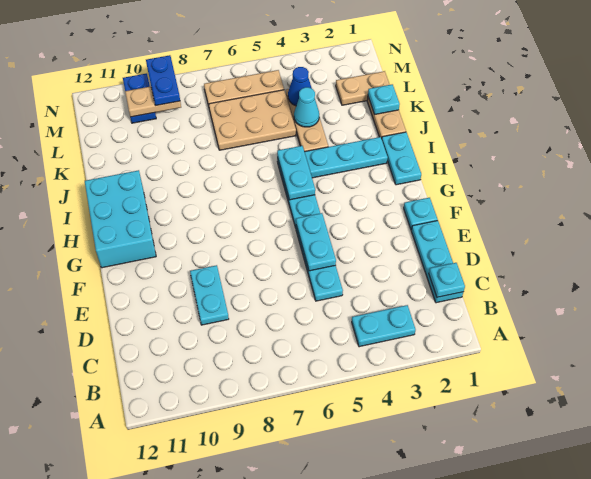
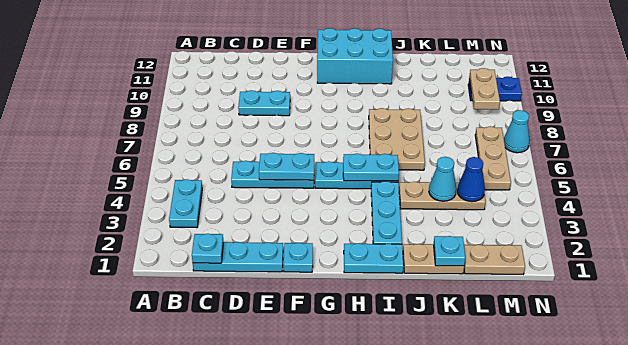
tan 2x3 plate [209,90,296,150] -> tan 2x3 plate moved to [369,108,425,170]
tan 1x2 plate [336,71,390,105] -> tan 1x2 plate turned to [464,245,525,274]
blue 1x2 plate [146,55,180,106] -> none
none -> cyan 1x1 cone [504,110,530,153]

